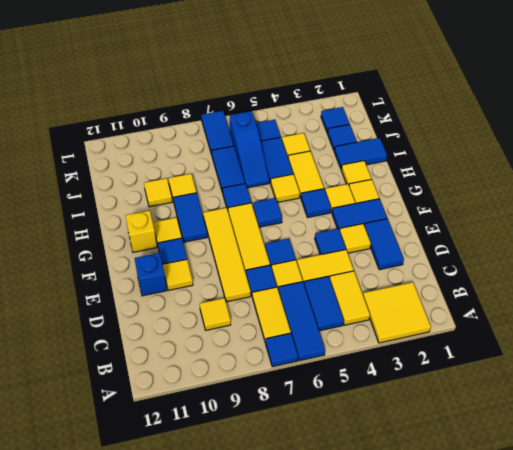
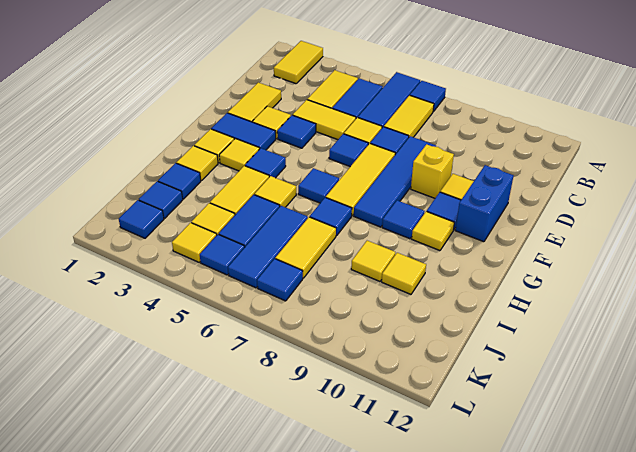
yellow 2x2 tile [363,282,431,343] -> yellow 1x2 tile [274,41,323,84]
yellow 1x1 tile [200,298,231,330] -> yellow 1x1 tile moved to [172,223,217,262]
blue 1x2 tile [364,219,404,270] -> yellow 1x2 tile [228,82,281,122]
yellow 1x4 tile [203,208,251,302] -> blue 1x4 tile [354,136,436,227]
blue 1x1 brick [135,253,167,296] -> blue 1x2 brick [455,165,514,242]
blue 1x2 tile [173,193,207,242] -> blue 1x1 tile [382,200,425,239]
yellow 1x1 brick [125,210,157,252] -> yellow 1x1 brick moved to [411,144,454,198]
blue 1x2 tile [334,138,387,169] -> blue 1x1 tile [158,163,201,199]
blue 1x3 slope [229,111,269,188] -> blue 1x3 tile [228,206,308,288]
blue 1x2 tile [212,146,245,192] -> yellow 1x2 tile [275,217,336,278]
blue 1x2 tile [201,111,234,155] -> blue 1x1 tile [257,259,303,301]

